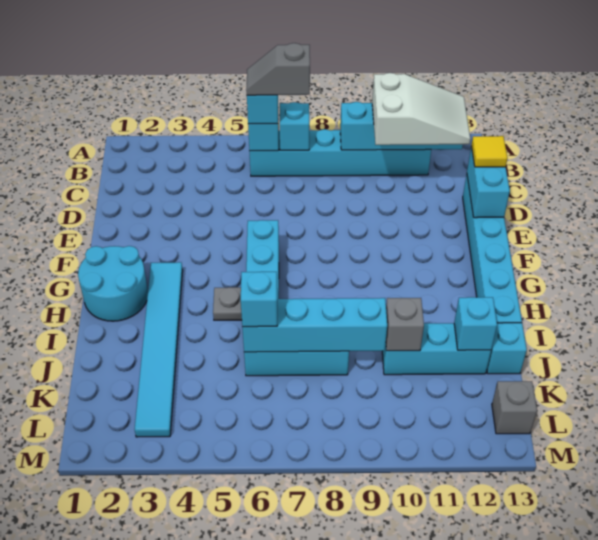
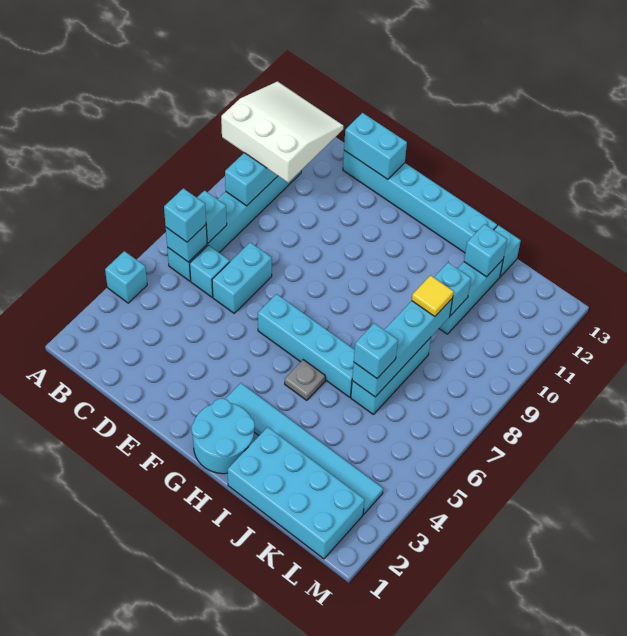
none -> cyan 1x1 brick [105,251,147,303]
grey 1x2 slope [246,43,310,95] -> none
white 2x3 slope [372,73,470,145] -> white 3x3 slope [221,82,343,182]
none -> cyan 1x1 brick [190,245,230,297]
none -> cyan 1x2 brick [212,242,272,313]
yellow 1x1 tile [471,136,507,167] -> yellow 1x1 tile moved to [412,276,454,317]
none -> cyan 2x4 brick [228,427,365,559]
grey 1x1 brick [386,298,424,351] -> cyan 1x1 brick [434,263,471,316]
grey 1x1 brick [492,381,537,434] -> none

